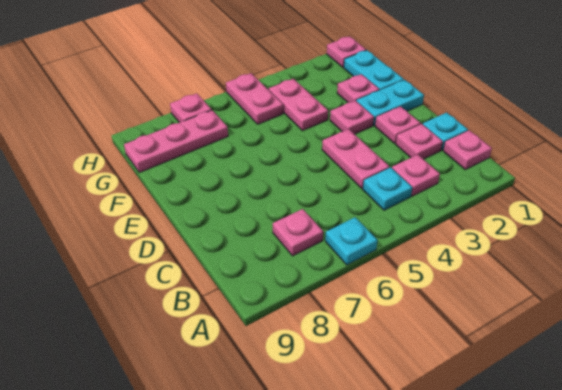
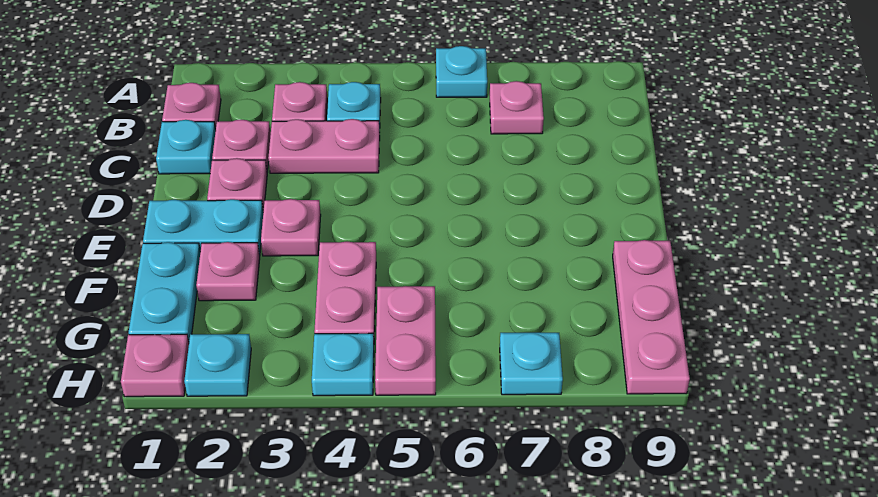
pink 1x2 plate [322,129,390,188] -> pink 1x2 plate turned to [268,119,380,173]
pink 1x3 plate [124,110,228,173] -> pink 1x3 plate turned to [613,240,690,394]
none -> cyan 1x1 plate [184,334,251,396]
none -> cyan 1x1 plate [312,333,374,396]
pink 1x1 plate [170,93,212,123] -> cyan 1x1 plate [500,333,563,395]

